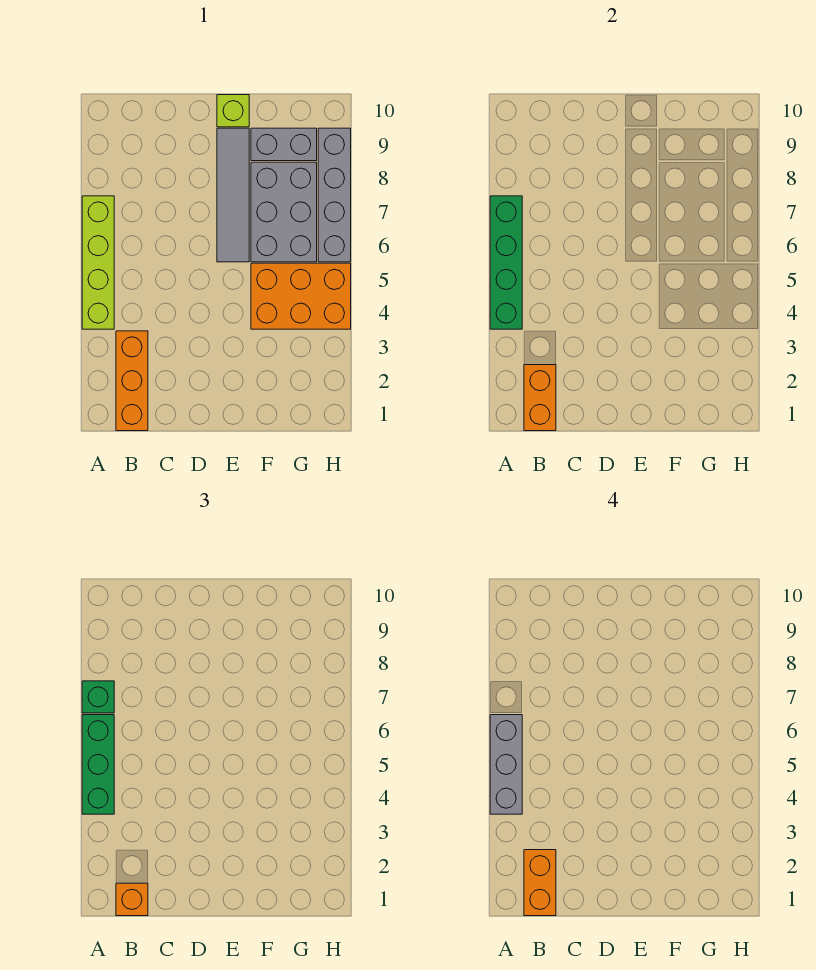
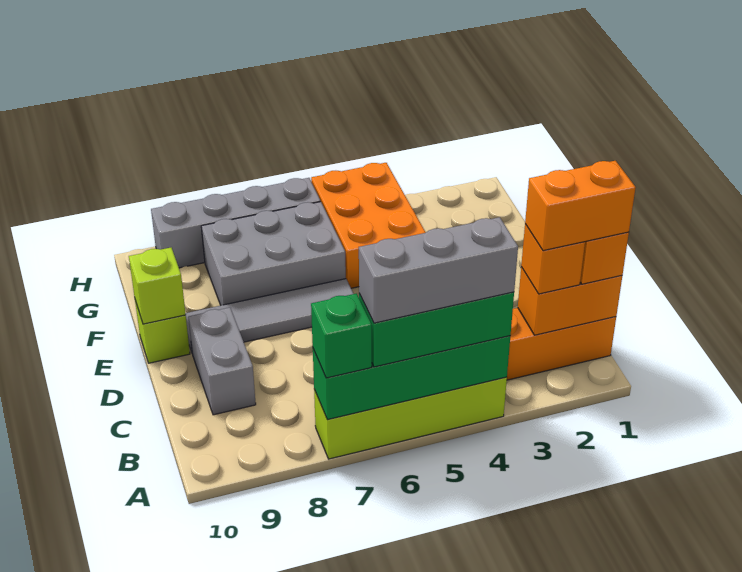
none -> orange 1x1 brick [521,224,585,294]
none -> lime 1x1 brick [129,248,186,324]
grey 1x2 brick [251,128,317,161] -> grey 1x2 brick moved to [188,307,256,415]

